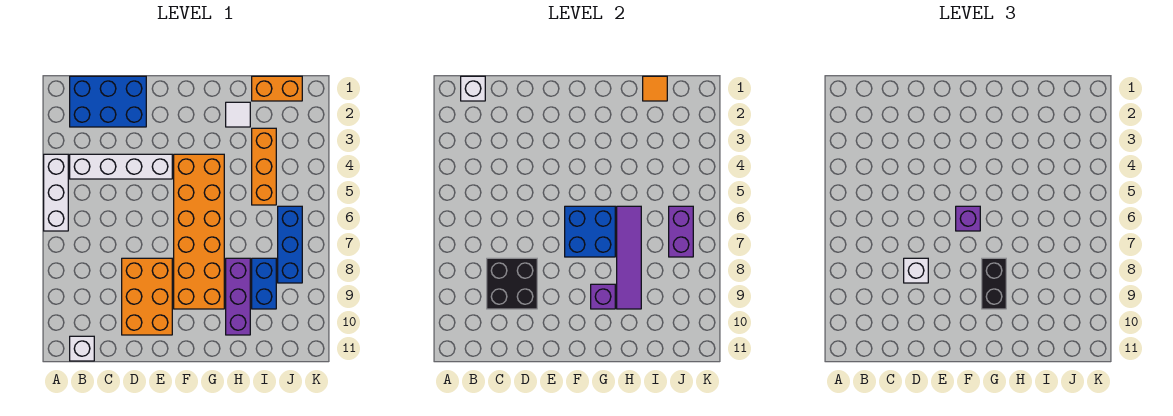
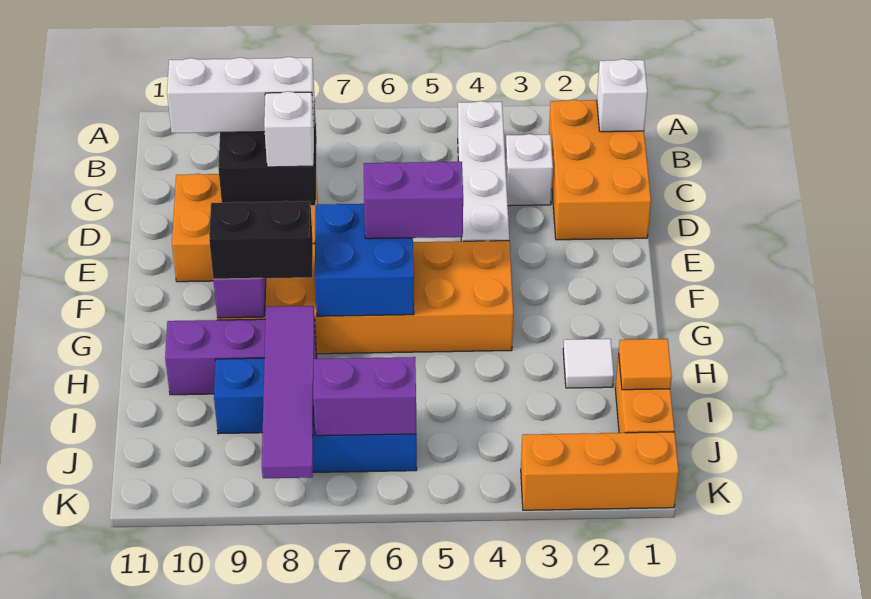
white 1x3 brick [44,154,68,231] -> white 1x3 brick moved to [167,57,315,133]
blue 2x3 brick [70,76,146,127] -> orange 2x3 brick [549,100,651,240]
white 1x1 brick [70,336,94,361] -> white 1x1 brick moved to [505,134,553,206]
purple 1x1 brick [956,206,980,231] -> purple 1x2 brick [364,161,463,239]
purple 1x4 tile [617,206,641,309] -> purple 1x4 tile turned to [262,306,314,478]
orange 1x3 brick [252,128,276,205] -> orange 1x3 brick moved to [521,432,679,510]

